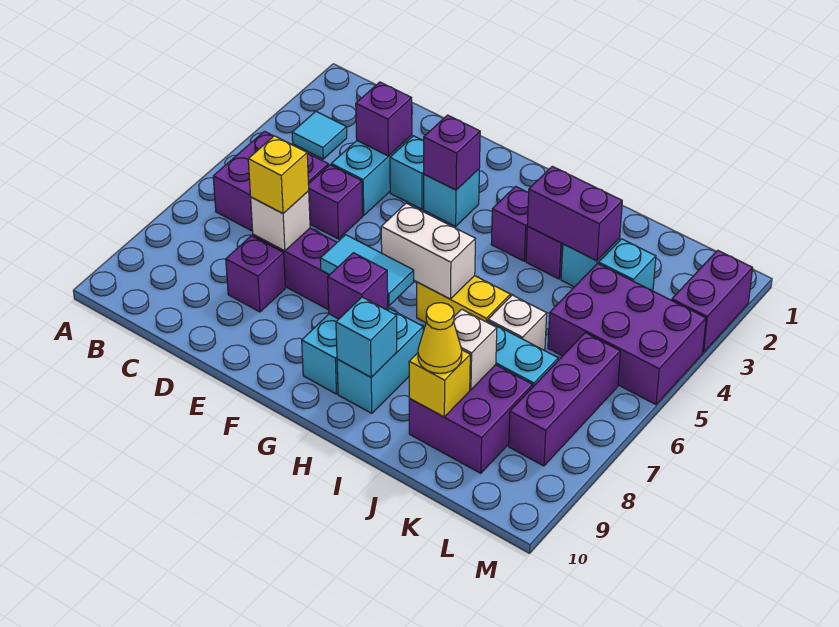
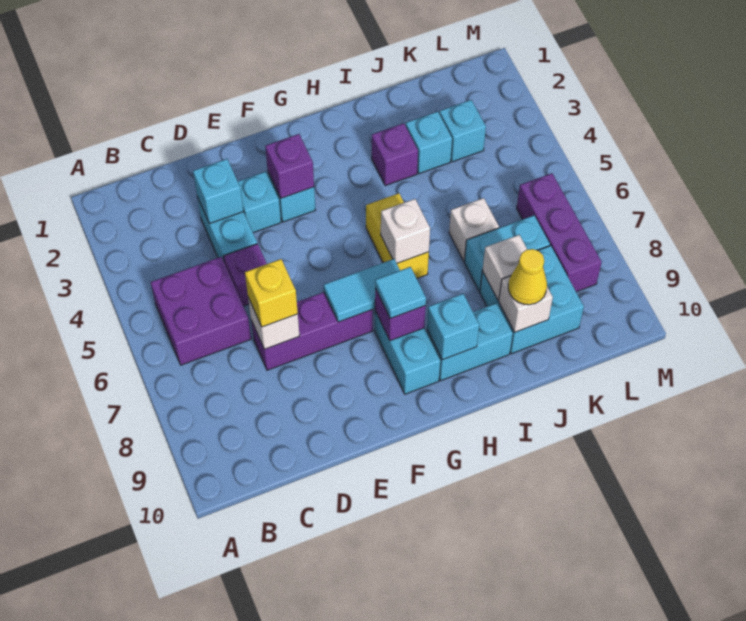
cyan 1x1 tile [292,112,347,159] -> cyan 1x1 tile moved to [375,267,426,318]
purple 1x1 brick [356,82,412,156] -> cyan 1x1 brick [193,159,243,224]
purple 1x1 brick [226,236,285,312] -> none
white 1x2 brick [381,203,475,299] -> white 1x1 brick [381,199,430,263]
purple 1x1 brick [491,186,529,261] -> none
yellow 1x2 brick [417,276,510,323] -> yellow 1x2 brick turned to [366,193,429,278]
cyan 1x2 brick [337,309,423,413] -> cyan 1x2 brick turned to [427,303,513,381]
purple 1x2 brick [527,166,622,261] -> none
purple 2x2 brick [409,365,533,473] -> cyan 2x2 brick [480,246,584,354]
yellow 1x1 brick [409,350,470,417] -> white 1x1 brick [499,276,553,332]
purple 2x3 brick [548,263,706,405] -> none
purple 1x2 brick [672,250,753,352] -> none

